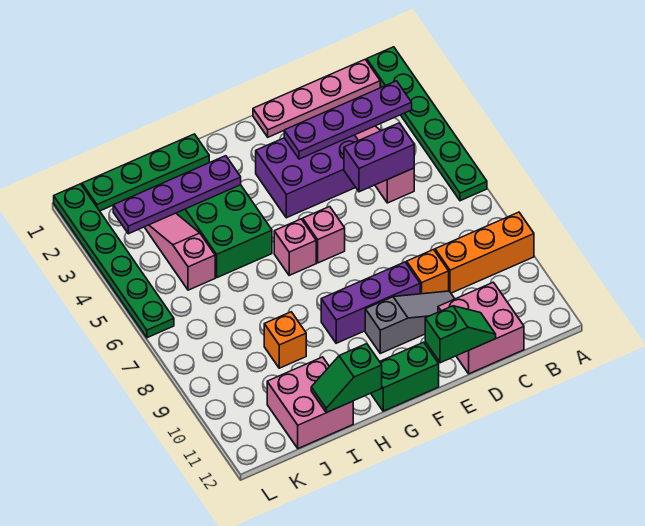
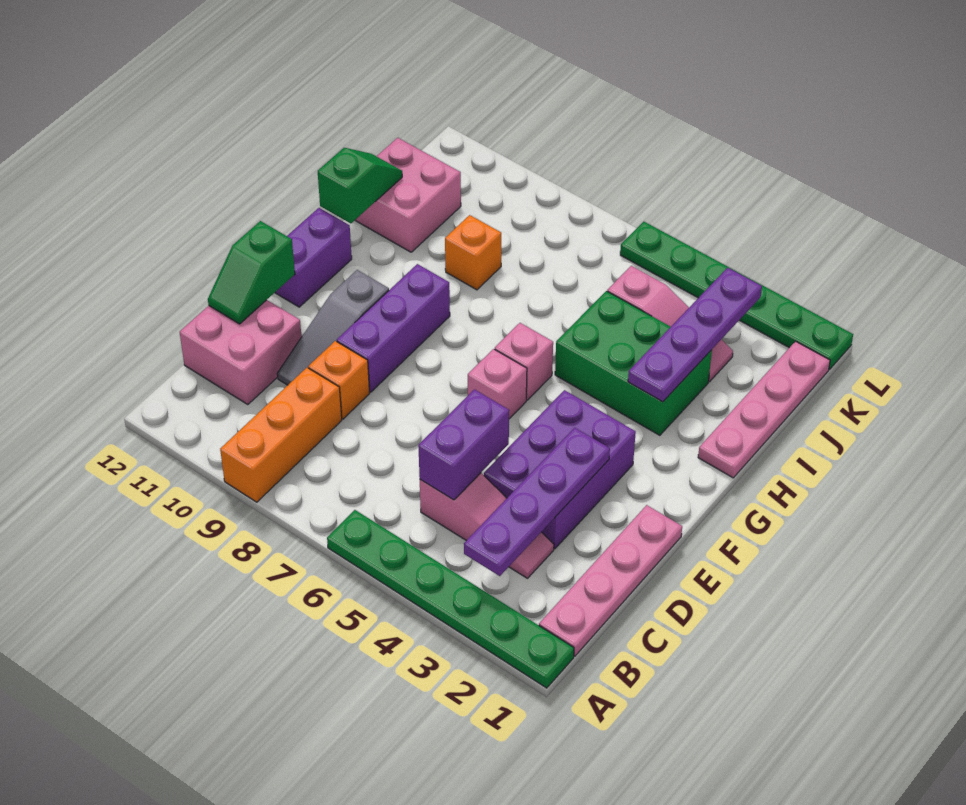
green 1x2 brick [371,342,439,411] -> purple 1x2 brick [275,208,352,307]
green 1x4 plate [82,134,209,211] -> pink 1x4 plate [698,341,830,478]

